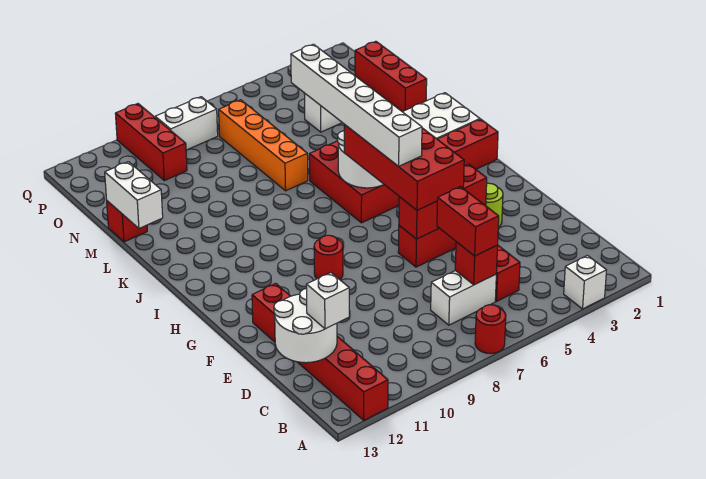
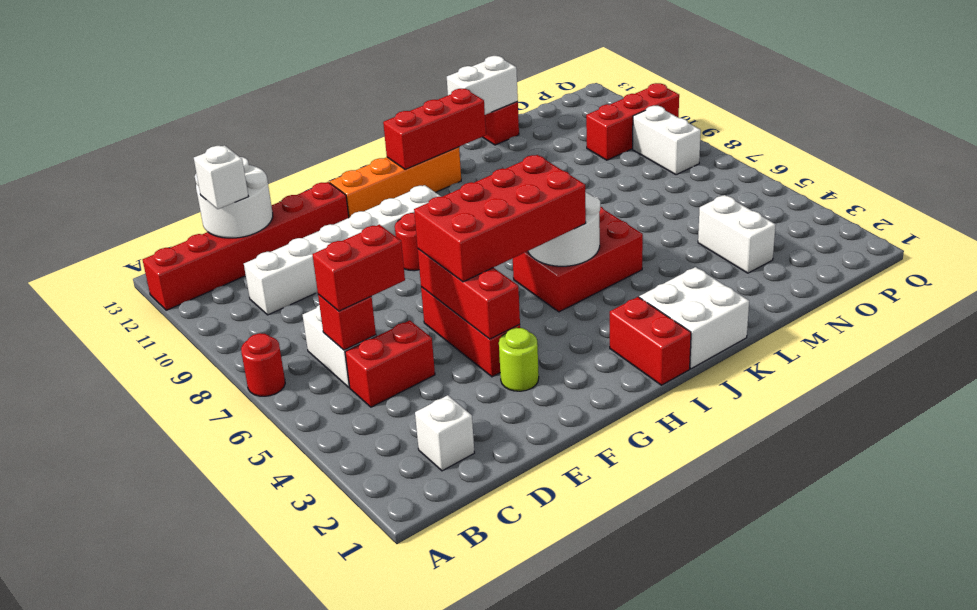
white 1x1 brick [564,255,607,309] -> white 1x1 brick moved to [415,395,474,471]
white 1x6 brick [291,44,422,166] -> white 1x6 brick moved to [244,185,441,315]
orange 1x4 brick [219,100,308,191] -> orange 1x4 brick moved to [330,147,461,218]
red 1x3 brick [355,41,427,112] -> red 1x3 brick moved to [383,89,486,169]

